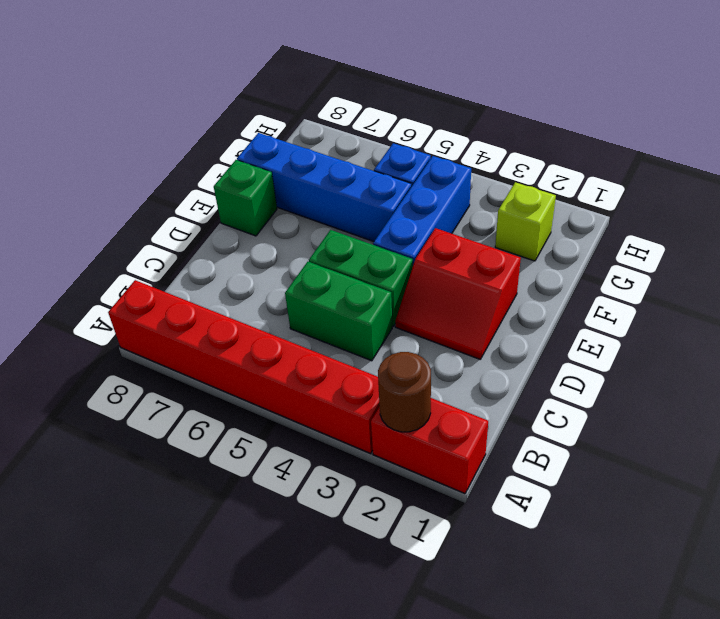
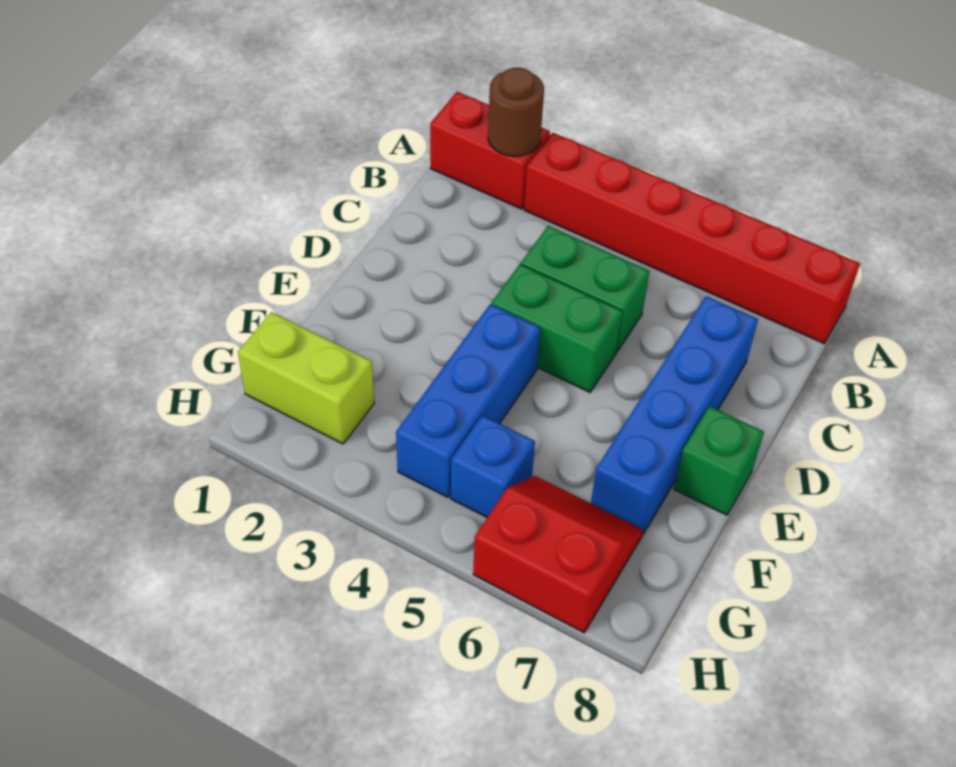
red 2x2 slope [395,228,521,359] -> red 2x2 slope moved to [473,476,643,633]
blue 1x4 brick [237,133,411,241] -> blue 1x4 brick turned to [591,296,758,534]
lime 1x1 brick [495,182,556,261] -> lime 1x2 brick [238,312,374,444]

